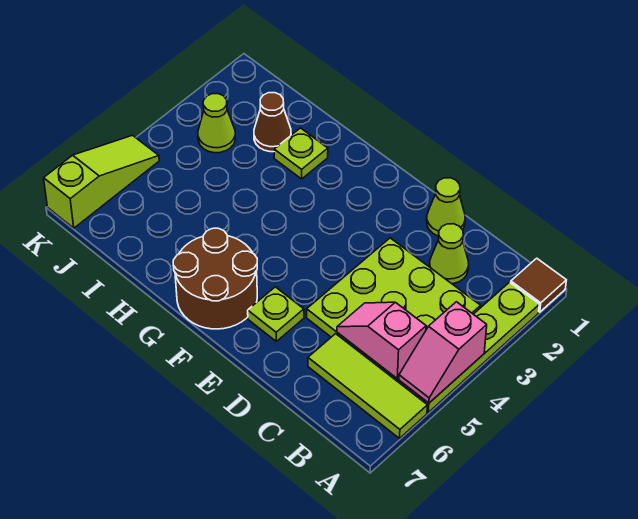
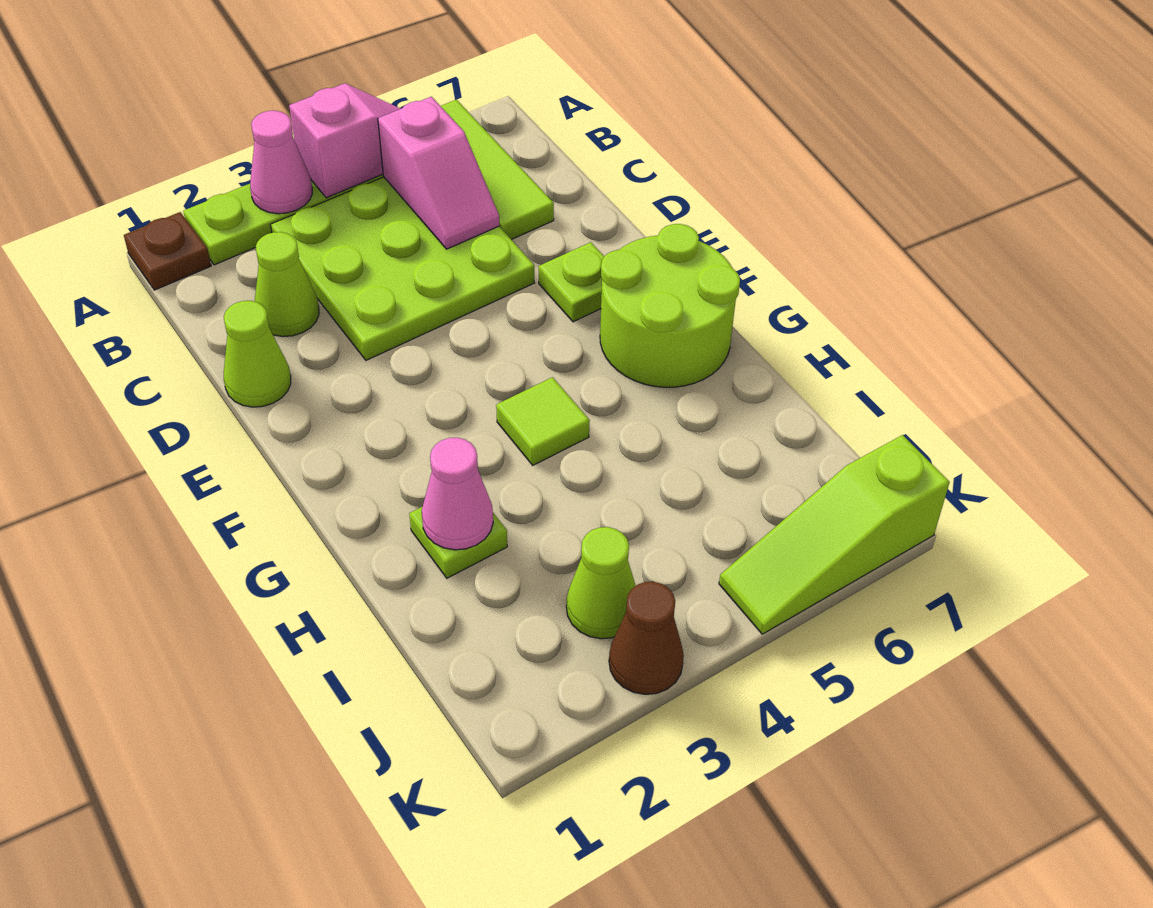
brown 1x1 tile [511,258,566,312] -> brown 1x1 plate [124,212,211,290]
none -> pink 1x1 cone [250,111,312,214]
brown 2x2 round brick [173,228,257,329] -> lime 2x2 round brick [600,224,740,387]
none -> lime 1x1 tile [496,377,590,465]
none -> pink 1x1 cone [422,438,493,550]
brown 1x1 cone [254,93,291,152] -> brown 1x1 cone moved to [609,582,684,694]

